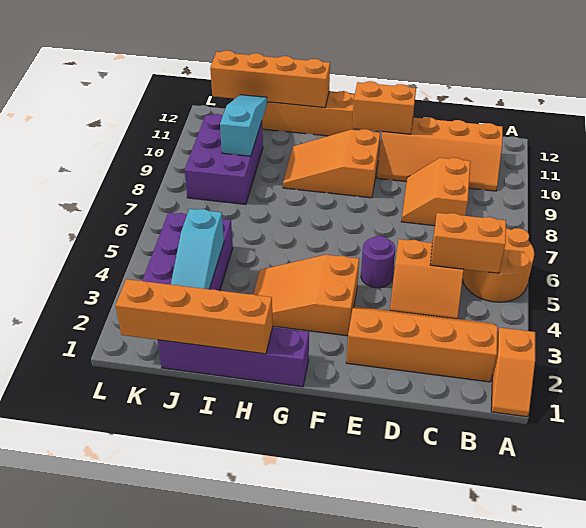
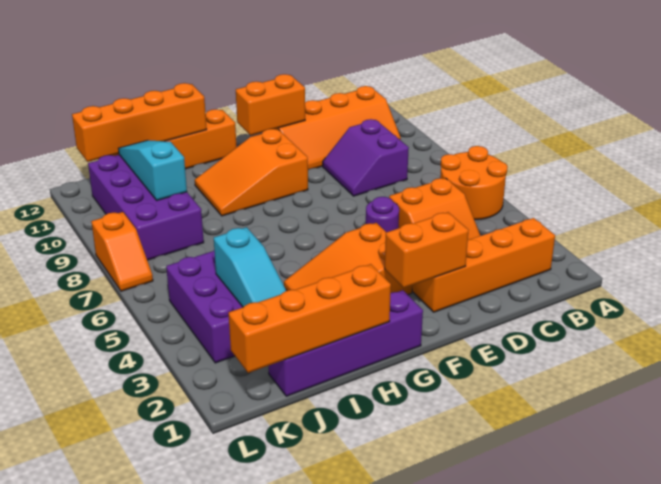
orange 1x2 slope [491,328,535,417] -> orange 1x2 slope moved to [91,212,153,291]
orange 1x2 brick [430,213,506,273] -> orange 1x2 brick moved to [385,212,469,288]
orange 2x2 slope [401,158,470,226] -> purple 2x2 slope [323,119,409,196]
purple 2x3 brick [185,114,263,204] -> purple 2x4 brick [88,155,204,260]

